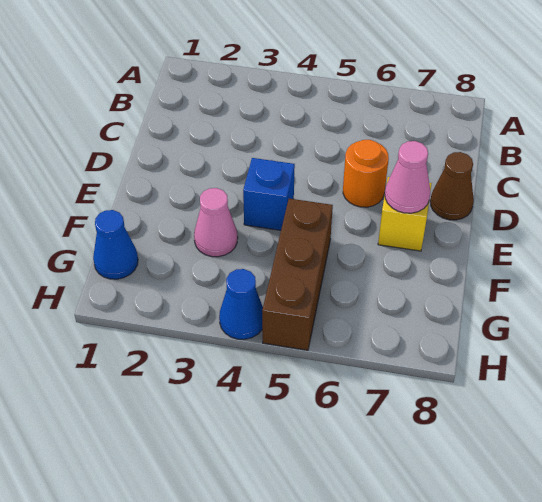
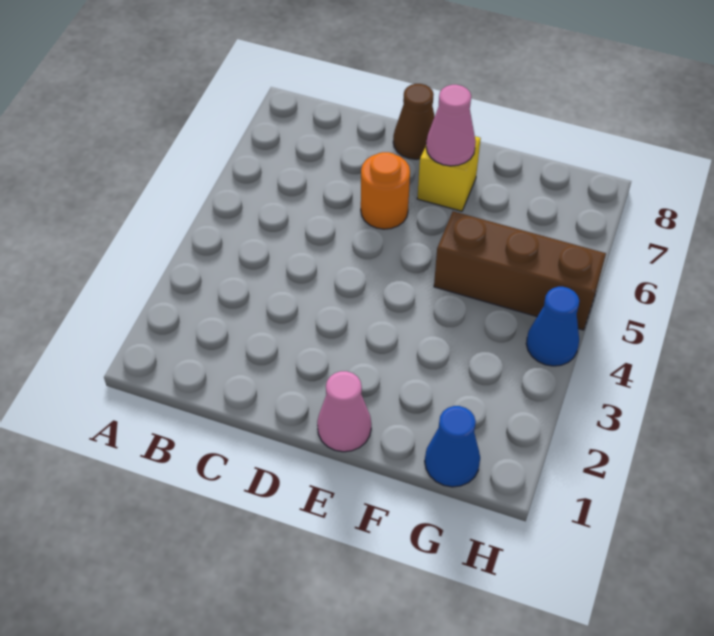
blue 1x1 brick [243,158,295,230] -> none
pink 1x1 cone [194,188,238,257] -> pink 1x1 cone moved to [317,371,371,452]

